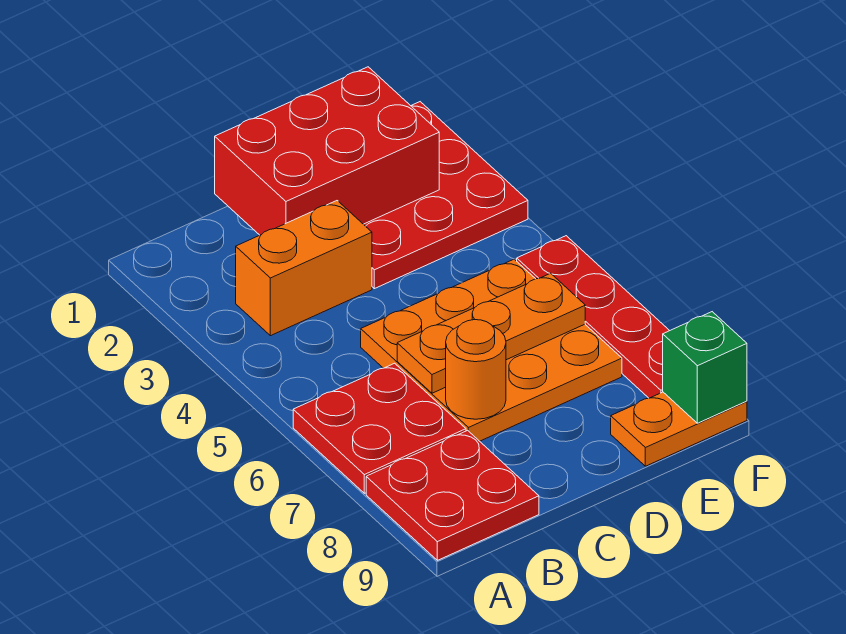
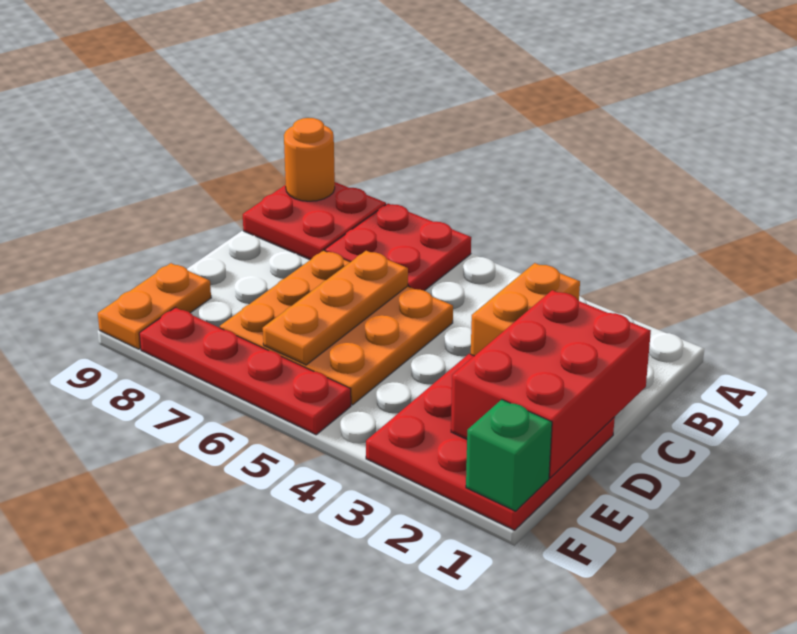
orange 1x1 round brick [446,320,506,419] -> orange 1x1 round brick moved to [284,118,335,201]
green 1x1 brick [663,312,747,423] -> green 1x1 brick moved to [466,400,552,511]

